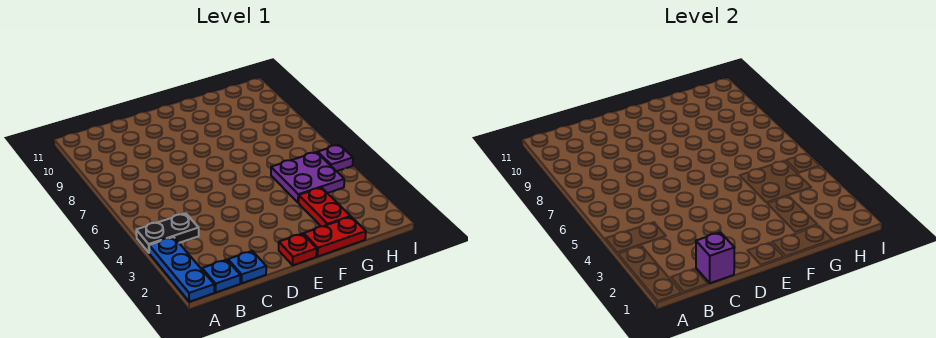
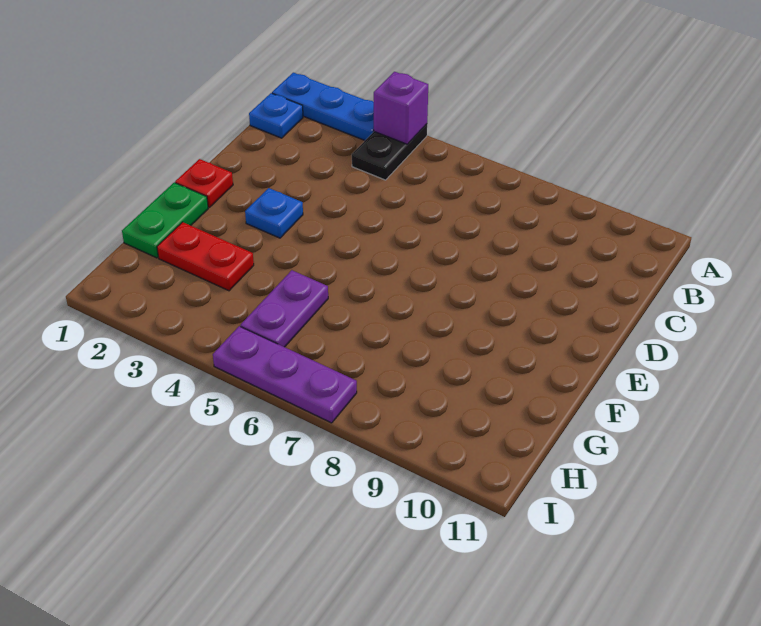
blue 1x1 plate [228,251,266,283] -> blue 1x1 plate moved to [245,188,303,238]
purple 1x1 brick [696,232,735,283] -> purple 1x1 brick moved to [374,72,428,144]
red 1x2 plate [304,217,366,256] -> green 1x2 plate [122,183,208,258]
purple 2x2 plate [271,152,344,203] -> purple 1x2 plate [240,270,328,347]
purple 1x1 plate [318,145,353,171] -> purple 1x3 plate [213,326,357,423]

